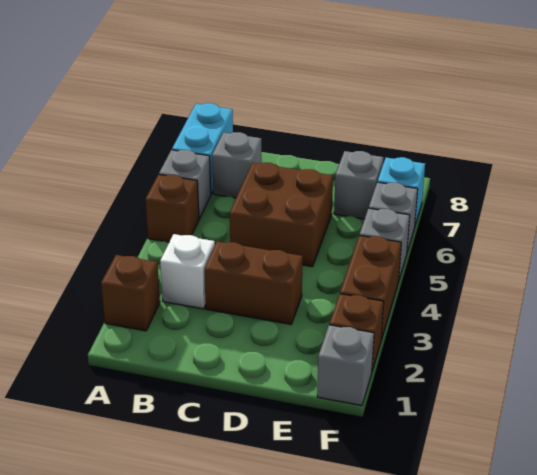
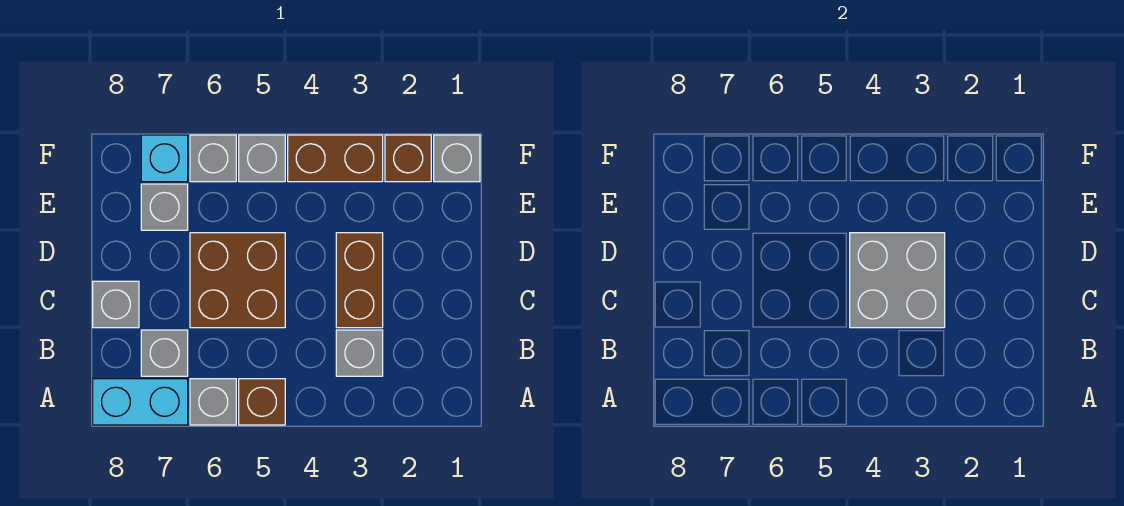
brown 1x1 brick [101,255,160,331] -> none
white 1x1 brick [160,234,215,309] -> grey 1x1 brick [336,330,383,376]
none -> grey 2x2 brick [850,233,945,328]
none -> grey 1x1 brick [93,281,139,328]

